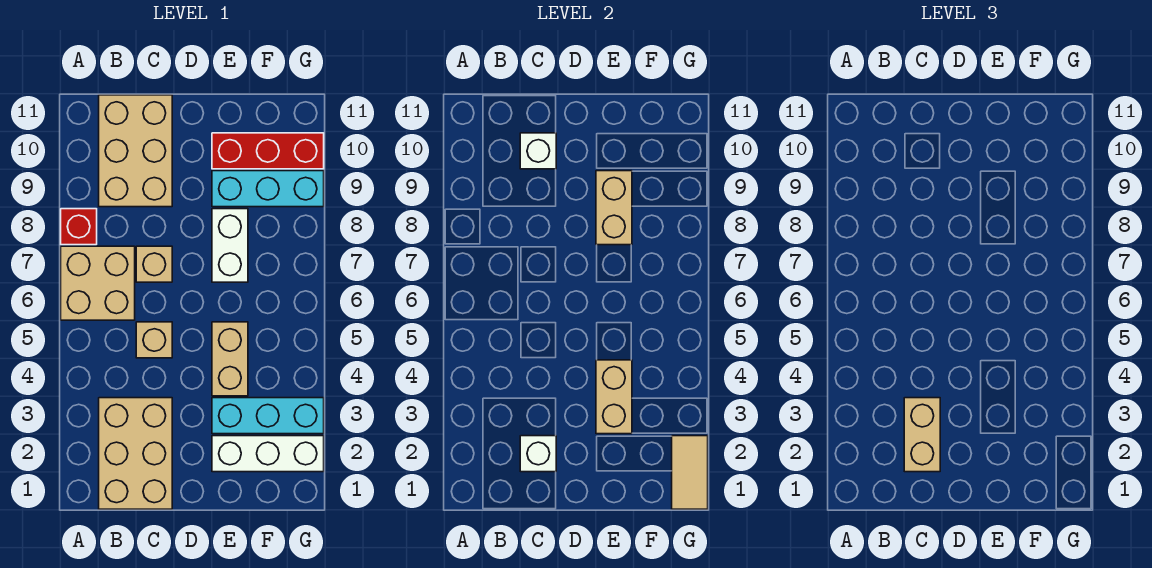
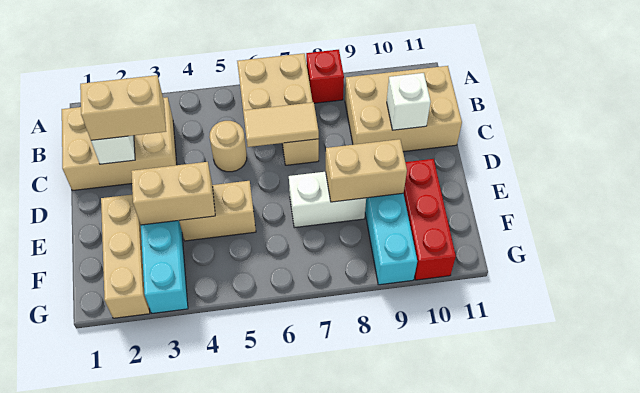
tan 1x1 brick [136,322,172,358] -> tan 1x1 round brick [209,121,247,172]
white 1x3 brick [212,436,324,472] -> tan 1x3 brick [101,194,150,318]
tan 1x2 tile [672,436,708,509] -> tan 1x2 tile moved to [243,102,319,147]

